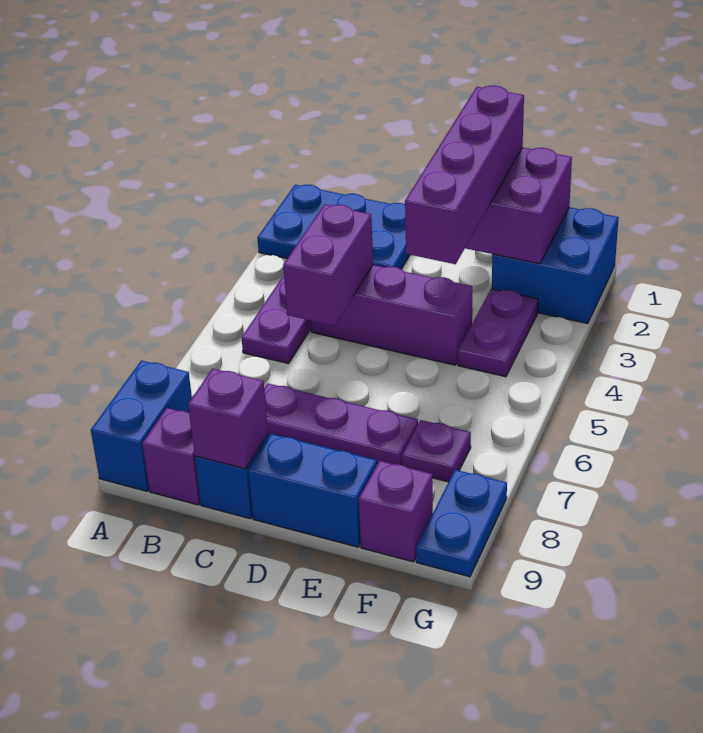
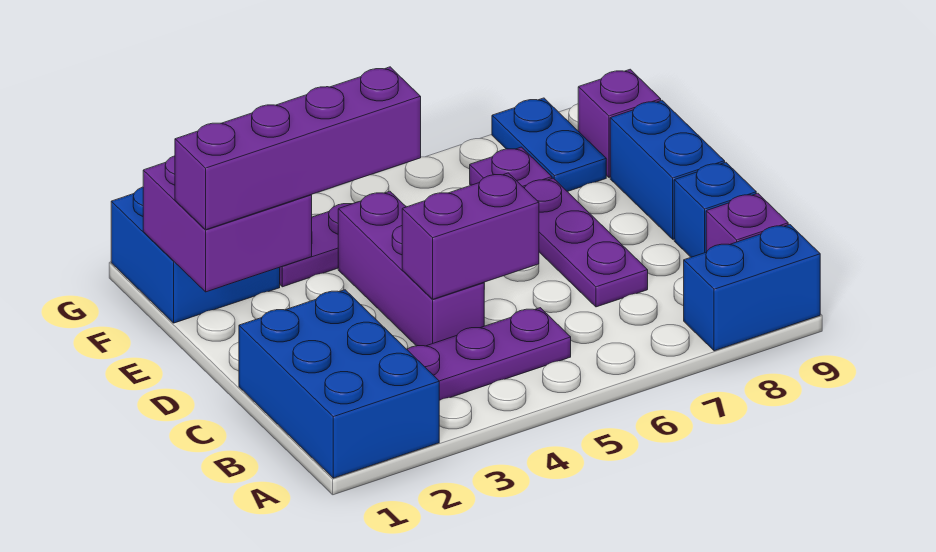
blue 2x3 plate [257,185,410,269] -> blue 2x3 brick [239,290,439,478]
purple 1x1 brick [188,369,268,469] -> none
blue 1x2 plate [416,470,507,577] -> blue 1x2 plate turned to [492,98,606,192]

